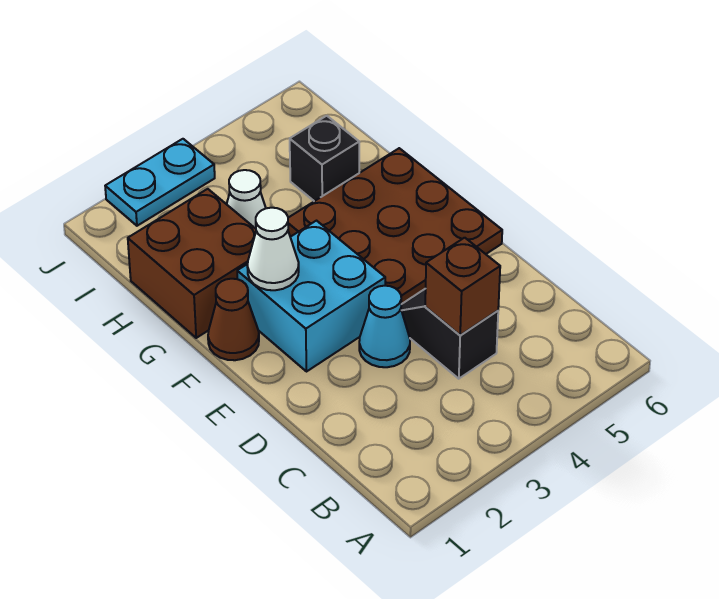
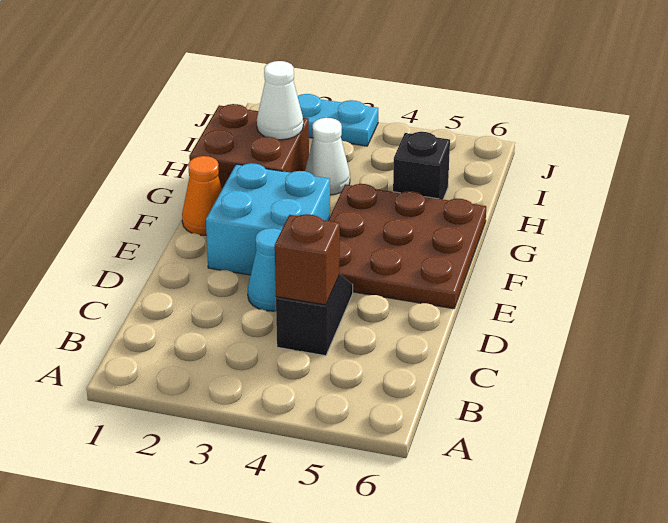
brown 1x1 cone [208,279,259,360] -> orange 1x1 cone [182,156,222,235]
white 1x1 cone [247,208,299,290] -> white 1x1 cone moved to [257,61,303,140]

